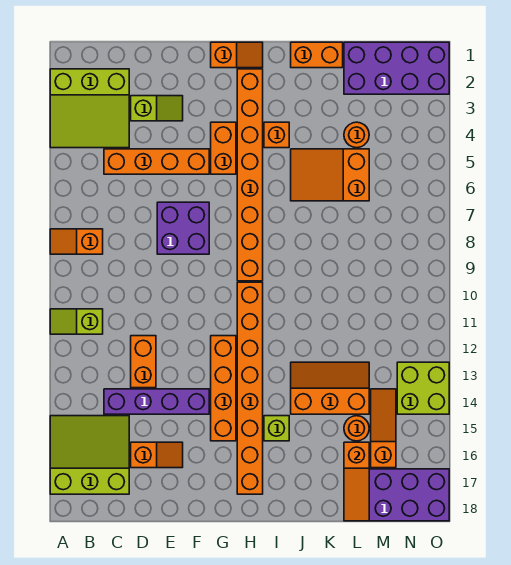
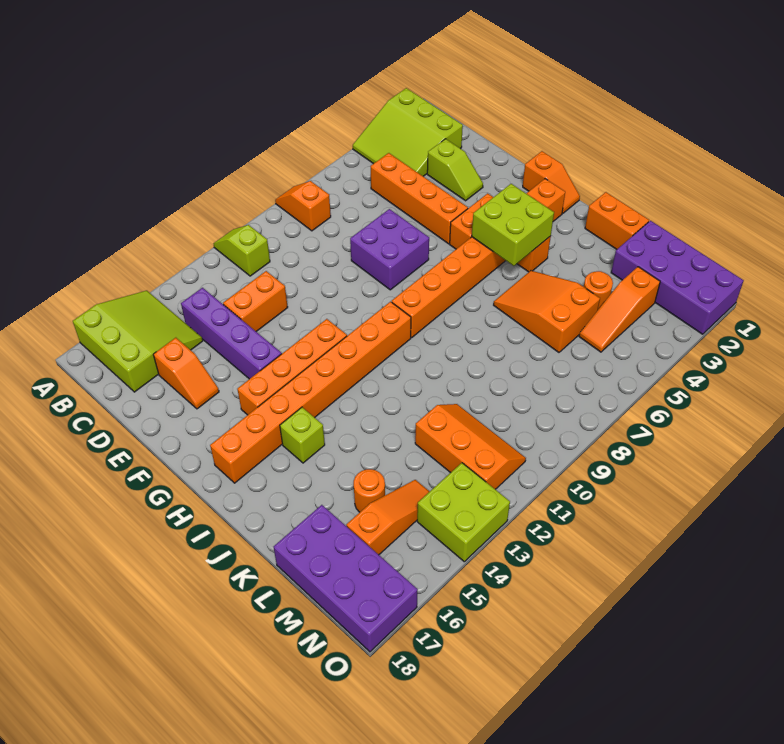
none -> lime 2x2 brick [472,184,554,266]
orange 2x3 slope [291,362,369,414] -> orange 2x3 slope moved to [415,404,526,489]
orange 1x3 slope [344,442,369,521] -> orange 1x3 slope moved to [579,267,660,352]

